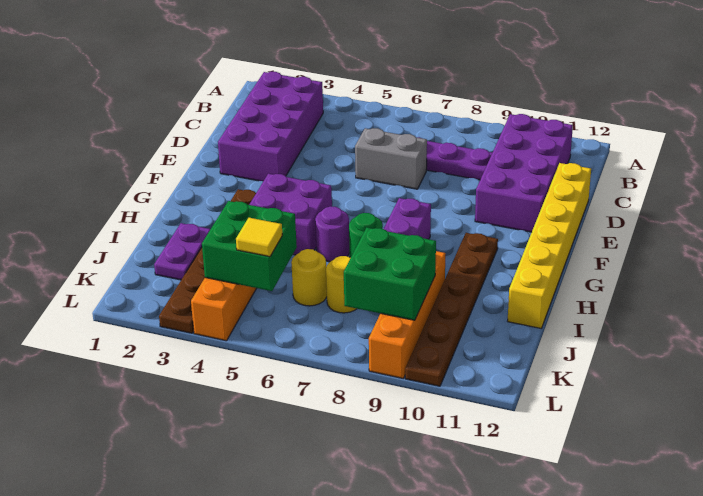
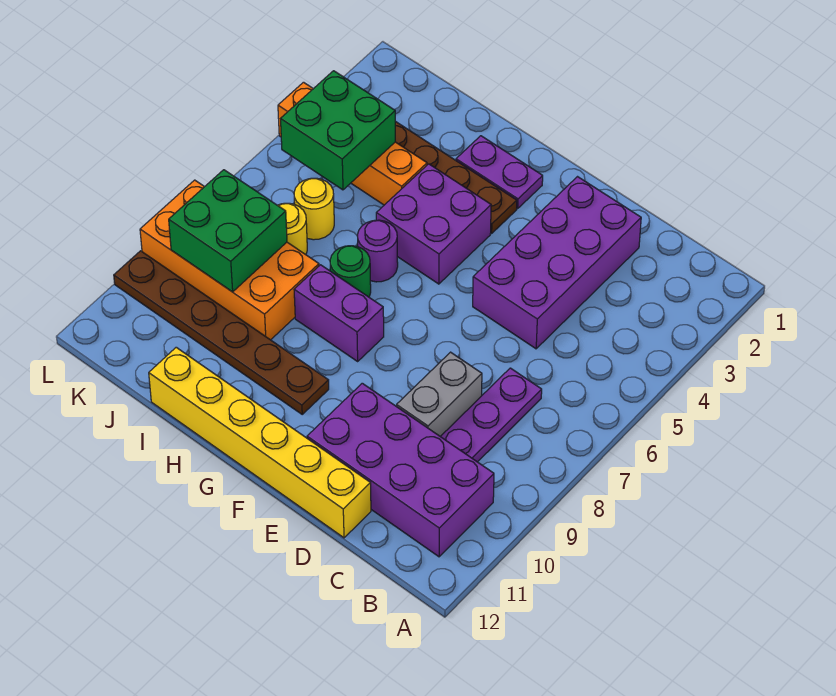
purple 2x4 brick [218,72,323,181] -> purple 2x4 brick turned to [473,177,641,349]
grey 1x2 brick [355,128,427,189] -> grey 1x2 brick moved to [397,352,482,436]
purple 1x2 plate [154,223,210,280] -> purple 1x2 plate moved to [456,136,543,208]
orange 1x4 brick [369,251,445,378] -> orange 2x4 brick [140,180,319,340]
yellow 1x1 tile [236,218,282,257] -> none

